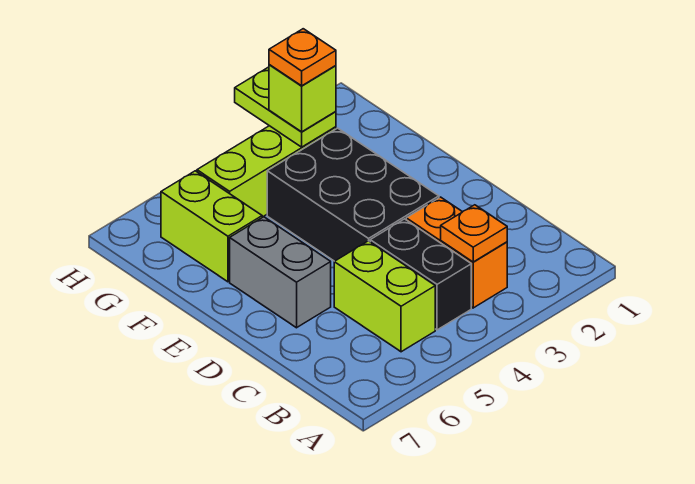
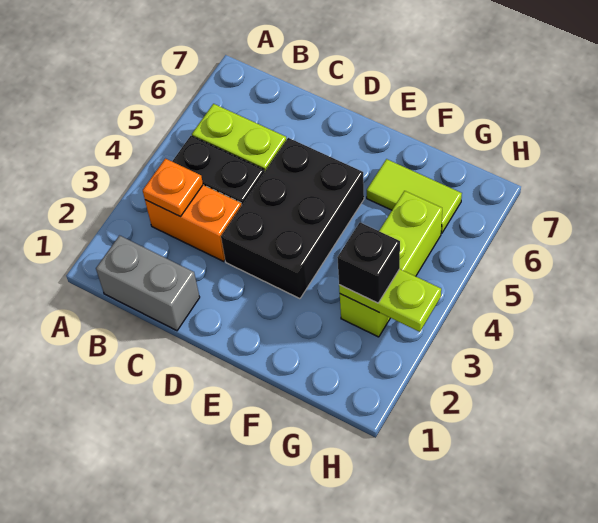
black 2x3 brick [267,128,439,261] -> black 2x3 brick turned to [221,138,364,299]
grey 1x2 brick [230,217,331,328] -> grey 1x2 brick moved to [96,236,200,331]
lime 1x2 brick [161,171,262,282] -> lime 1x2 tile [367,159,462,233]
lime 1x1 brick [269,65,336,132] -> black 1x1 brick [337,222,400,303]
orange 1x1 plate [269,29,336,86] -> none

